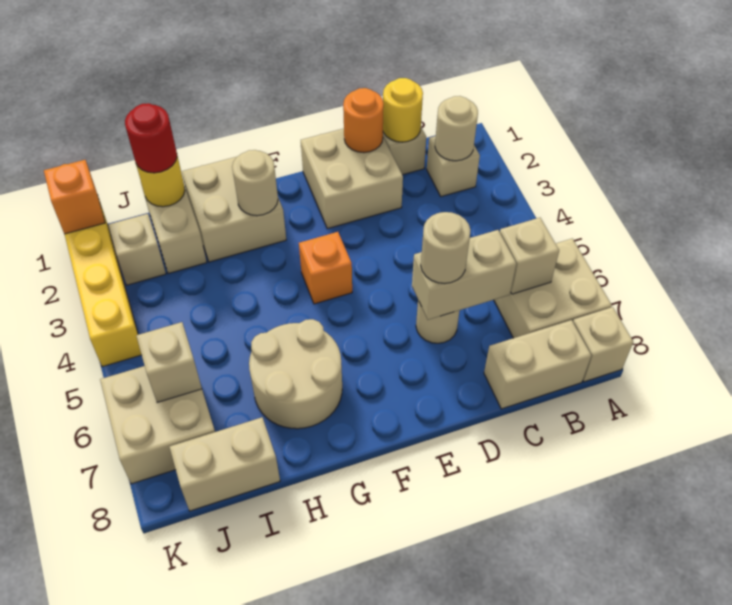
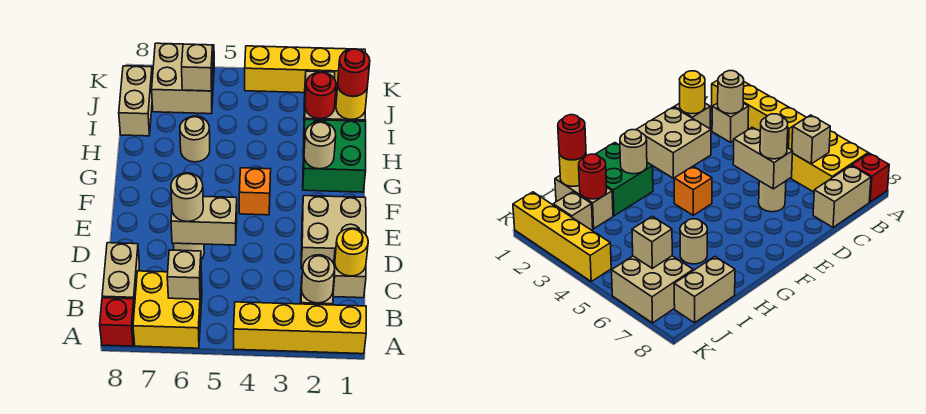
none -> yellow 1x4 brick [234,302,366,354]
tan 2x2 brick [494,239,612,338] -> yellow 2x2 brick [133,271,202,348]
tan 1x1 brick [573,307,633,382] -> red 1x1 brick [100,298,134,346]
tan 1x2 brick [412,230,516,320] -> tan 1x2 brick turned to [171,197,237,245]
orange 1x1 round brick [343,88,384,153] -> none
tan 2x2 brick [182,157,286,262] -> green 2x2 brick [303,120,366,192]
tan 2x2 round brick [249,319,342,429] -> tan 1x1 round brick [180,116,210,162]
none -> red 1x1 round brick [305,72,336,119]
orange 1x1 brick [44,160,105,234] -> none

